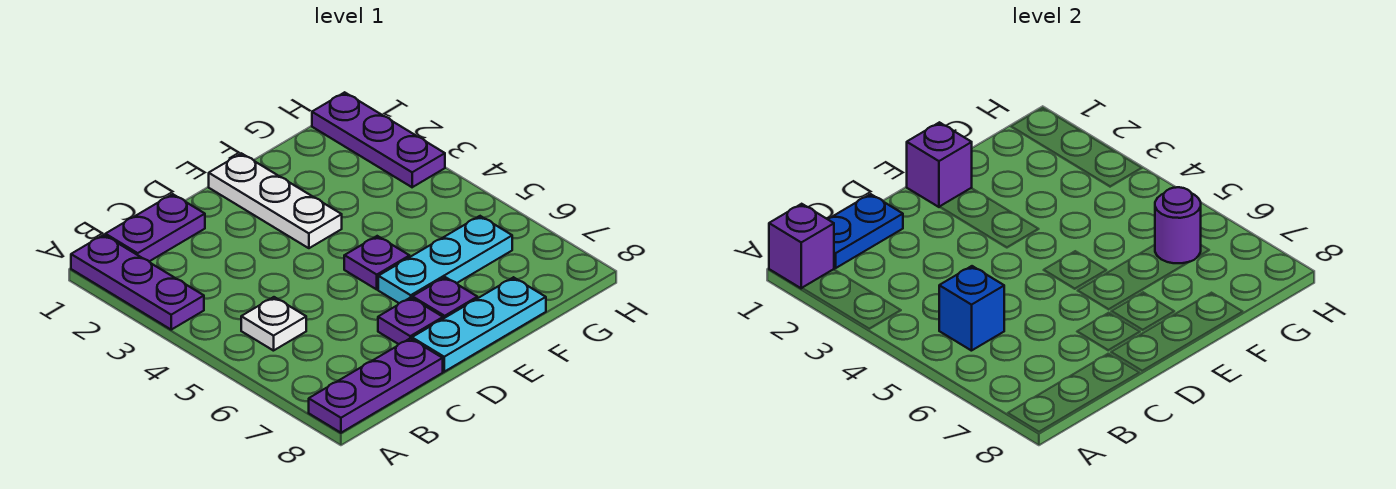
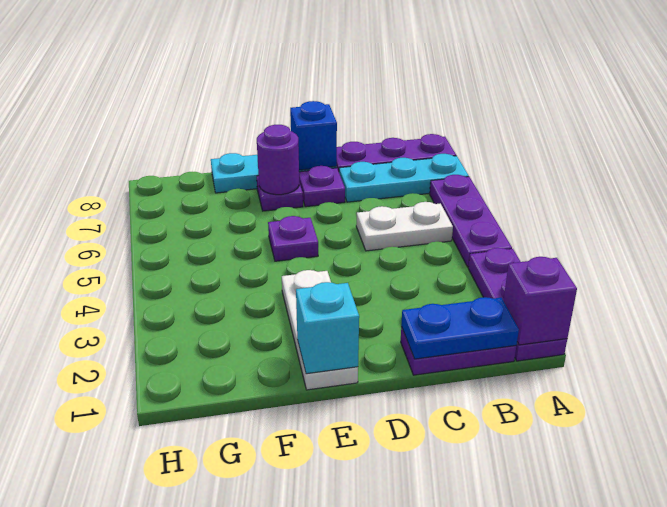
white 1x1 plate [241,297,306,351] -> white 1x2 plate [356,202,453,251]
blue 1x1 brick [939,266,1004,351] -> blue 1x1 brick moved to [290,101,337,170]
purple 1x1 brick [907,122,972,207] -> cyan 1x1 brick [296,282,359,374]
cyan 1x3 plate [378,216,512,303] -> cyan 1x3 plate moved to [339,154,469,202]
purple 1x1 round brick [1155,187,1201,263] -> purple 1x1 round brick moved to [257,125,299,195]
purple 1x3 plate [312,92,445,187] -> purple 1x3 plate moved to [430,175,512,267]

